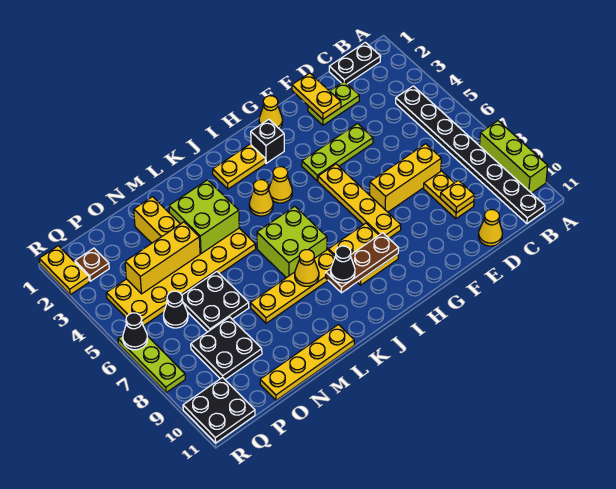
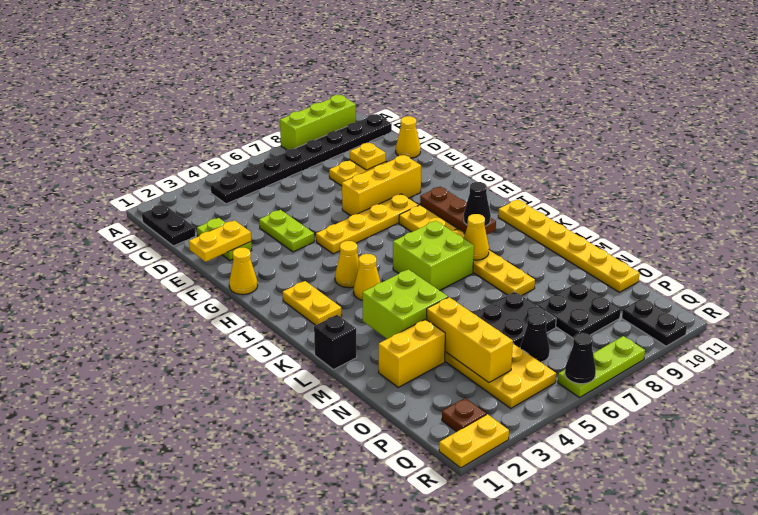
yellow 1x3 brick [370,144,441,212] -> yellow 1x3 brick turned to [342,155,421,216]
lime 1x3 plate [302,123,373,181] -> lime 1x2 plate [259,210,314,252]
black 1x1 brick [251,119,284,163] -> black 1x1 brick moved to [314,315,357,370]
yellow 1x4 plate [260,325,354,400] -> yellow 1x6 plate [498,199,640,292]
black 2x2 plate [183,377,255,443] -> black 1x2 plate [622,298,687,346]

